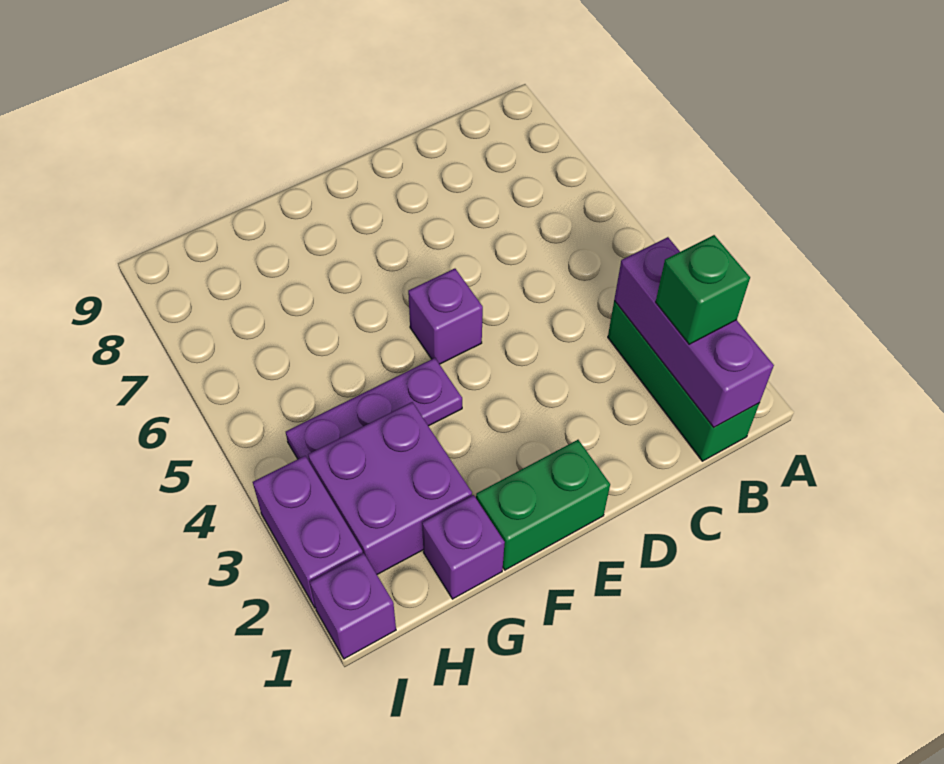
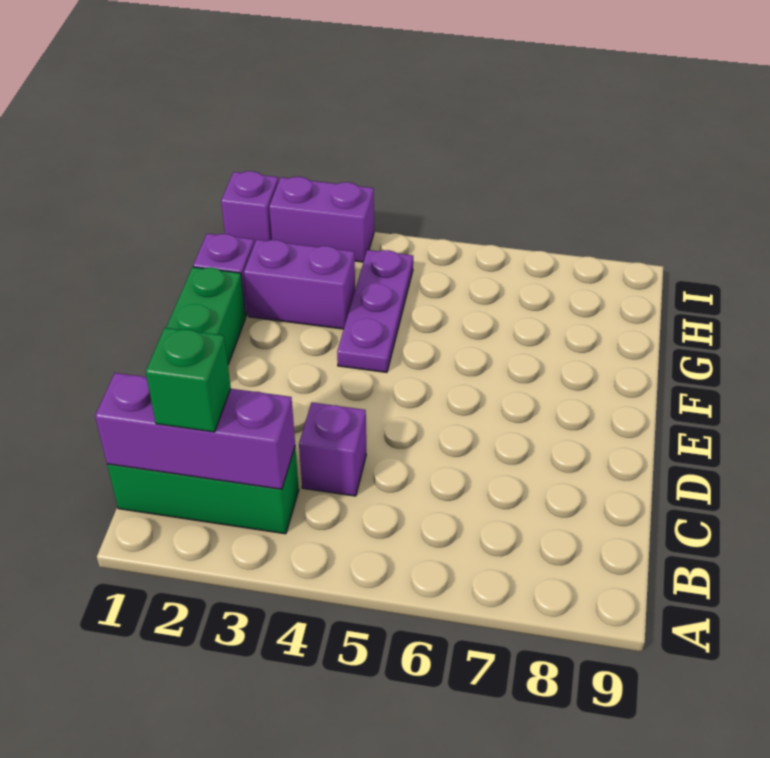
purple 1x1 brick [408,269,483,364] -> purple 1x1 brick moved to [299,402,366,496]
purple 2x2 brick [308,402,472,574] -> purple 1x2 brick [244,240,355,329]

